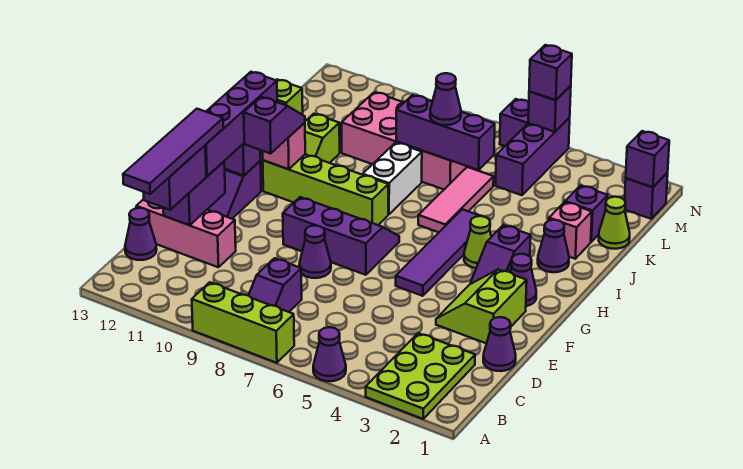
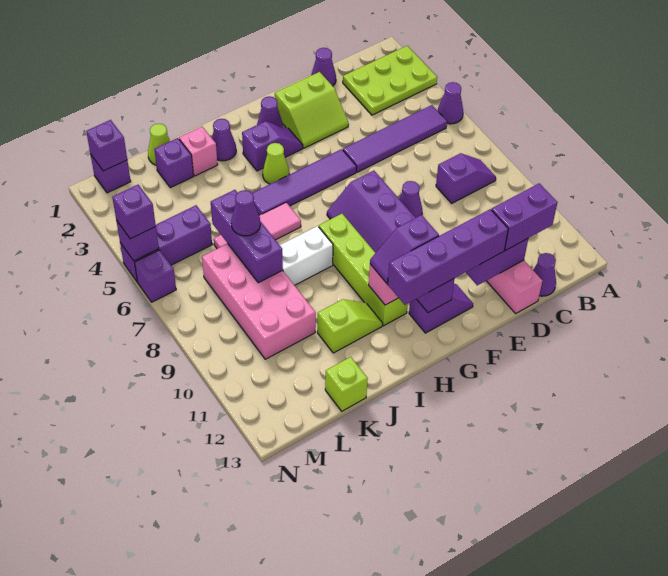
lime 1x3 brick [192,282,294,363] -> none
purple 1x4 tile [123,109,223,194] -> purple 1x4 tile moved to [343,105,447,172]

